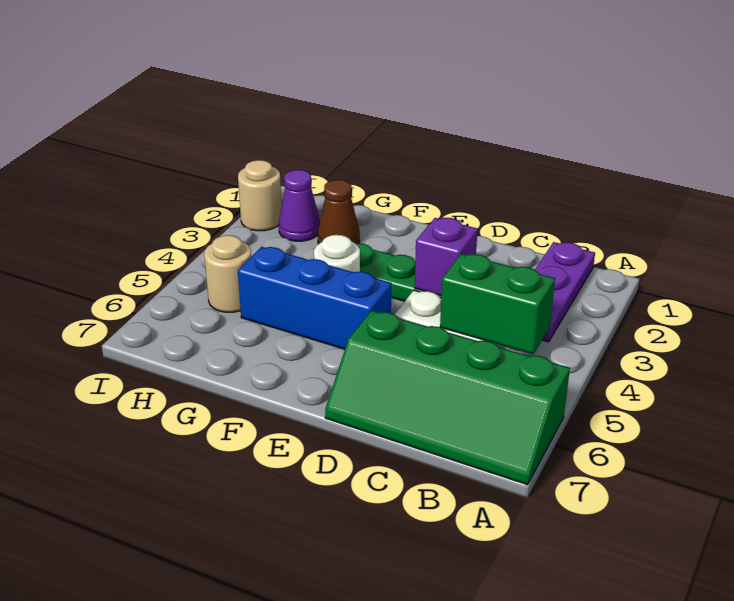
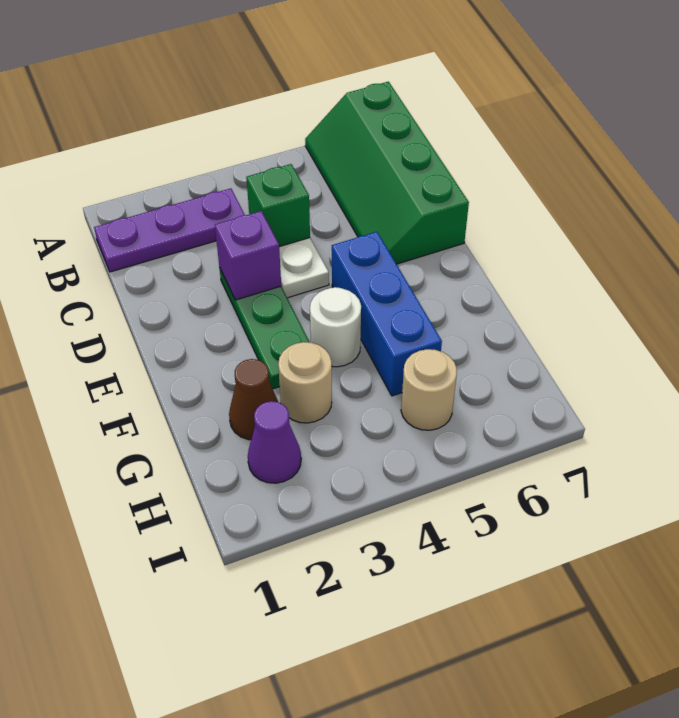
green 2x4 slope [325,311,570,485] -> green 2x4 slope turned to [305,82,469,264]
green 1x2 brick [440,254,555,354] -> green 1x1 brick [246,164,310,247]
tan 1x1 round brick [238,160,282,231] -> tan 1x1 round brick moved to [278,342,332,423]

